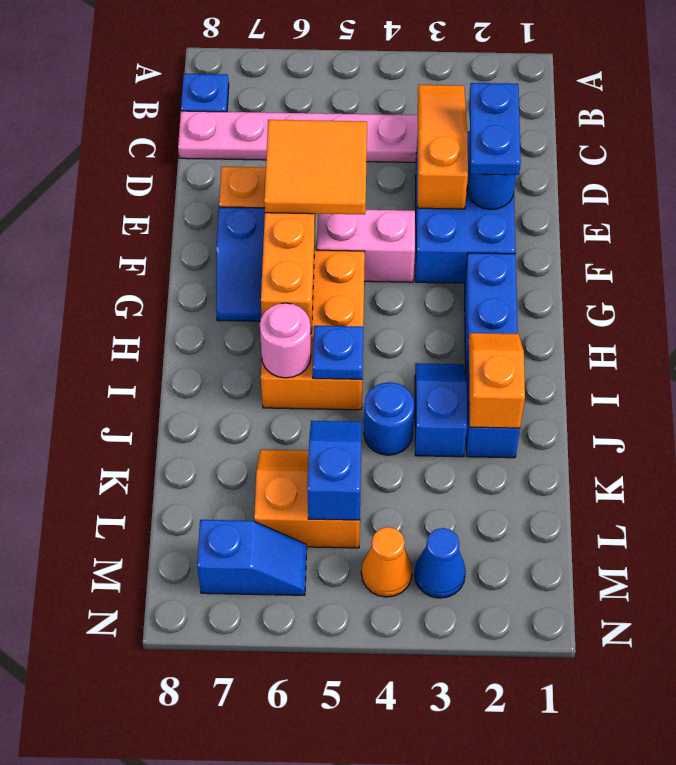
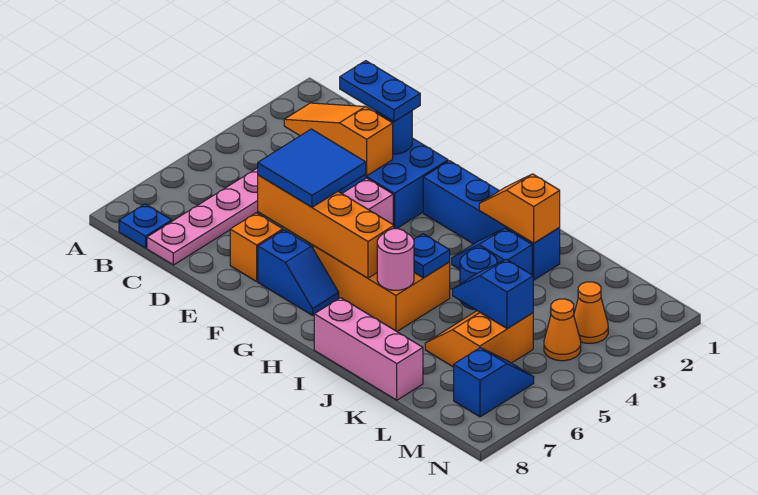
orange 2x2 tile [264,120,367,214] -> blue 2x2 tile [258,129,366,207]
none -> pink 1x3 brick [314,298,423,400]
blue 1x1 cone [415,528,466,598] -> orange 1x1 cone [574,282,608,343]

